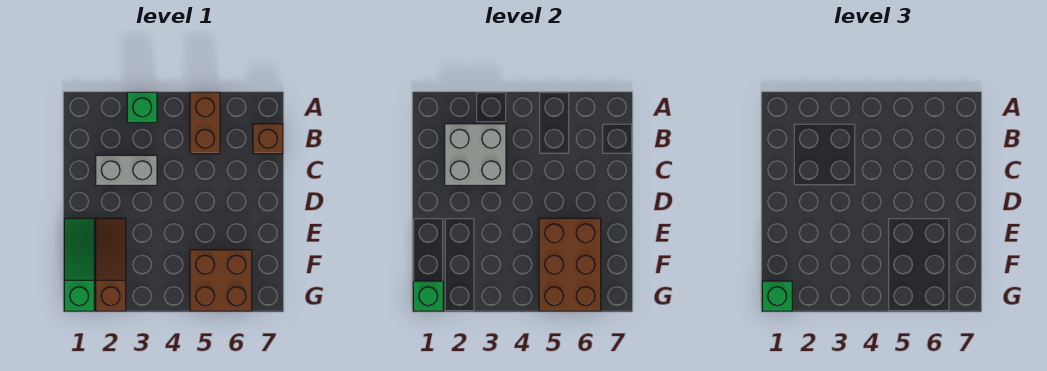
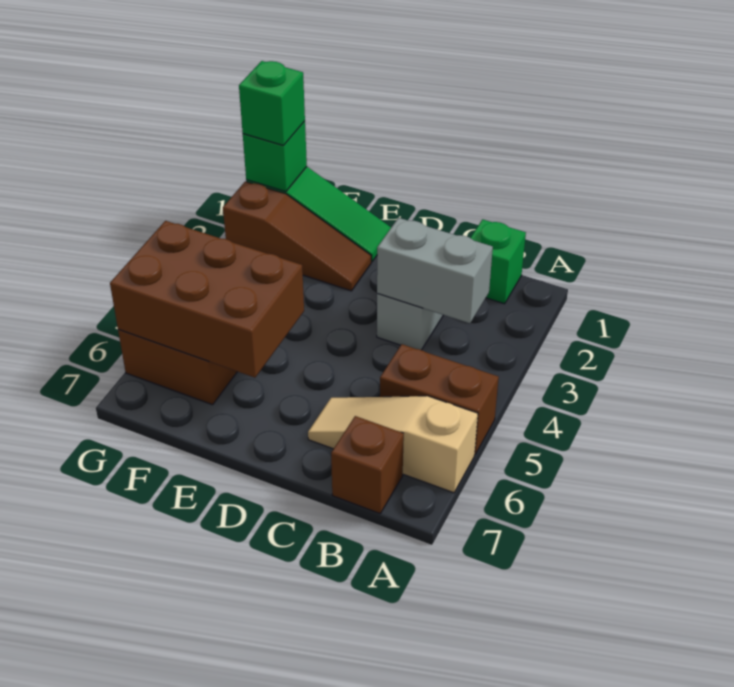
green 1x1 brick [127,92,157,122] -> green 1x1 brick moved to [471,219,526,304]
none -> tan 1x3 slope [308,396,478,493]
grey 2x2 brick [445,124,506,185] -> grey 1x2 brick [377,218,493,323]

